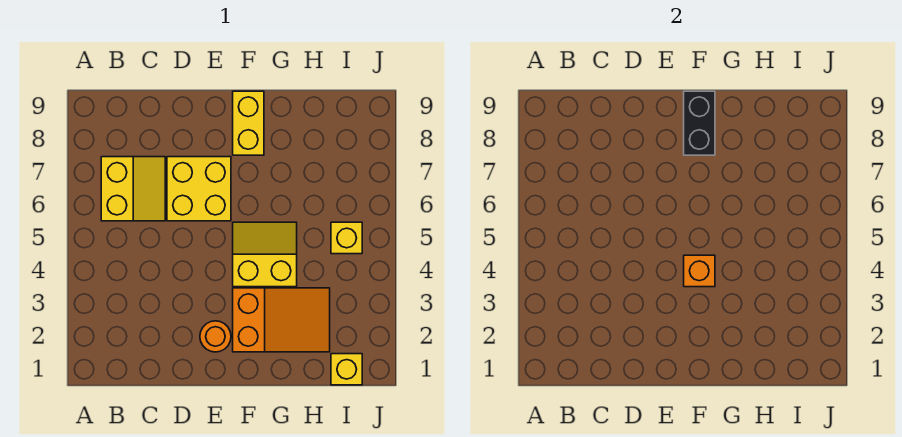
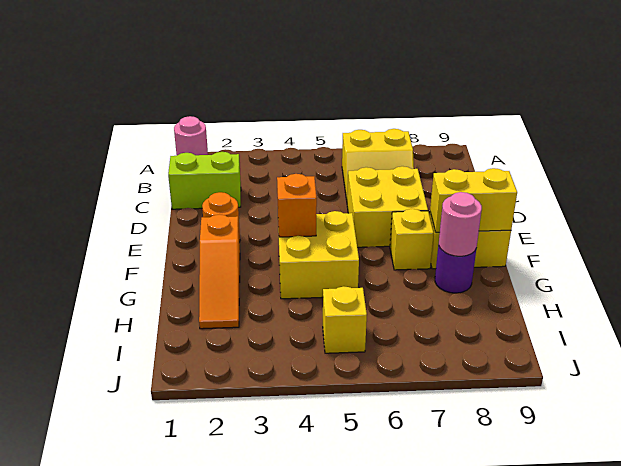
none -> pink 1x1 round brick [174,116,208,155]
none -> lime 1x2 brick [168,152,241,209]
orange 2x3 slope [233,288,330,352] -> orange 1x3 slope [199,214,240,329]
yellow 2x2 slope [233,222,297,287] -> yellow 2x2 brick [278,211,359,299]
black 1x2 brick [684,91,715,155] -> yellow 1x2 brick [430,168,517,232]
none -> purple 1x1 round brick [435,245,476,293]
none -> pink 1x1 round brick [439,192,482,256]
yellow 1x1 brick [331,354,362,385] -> yellow 1x1 brick moved to [390,209,434,270]

